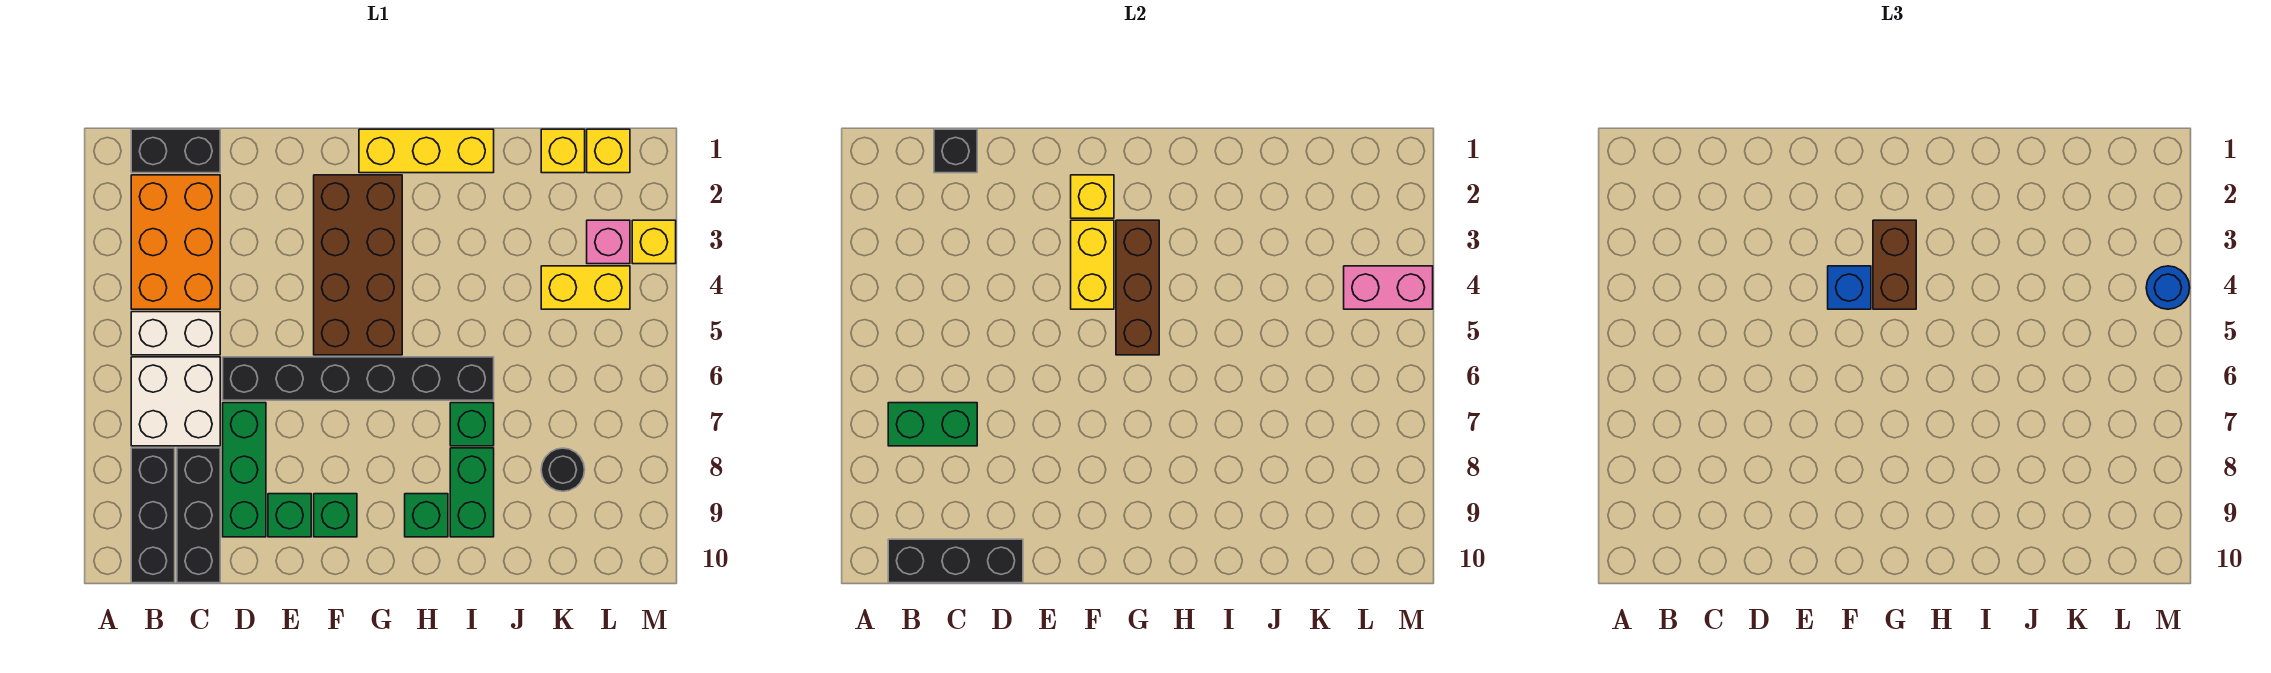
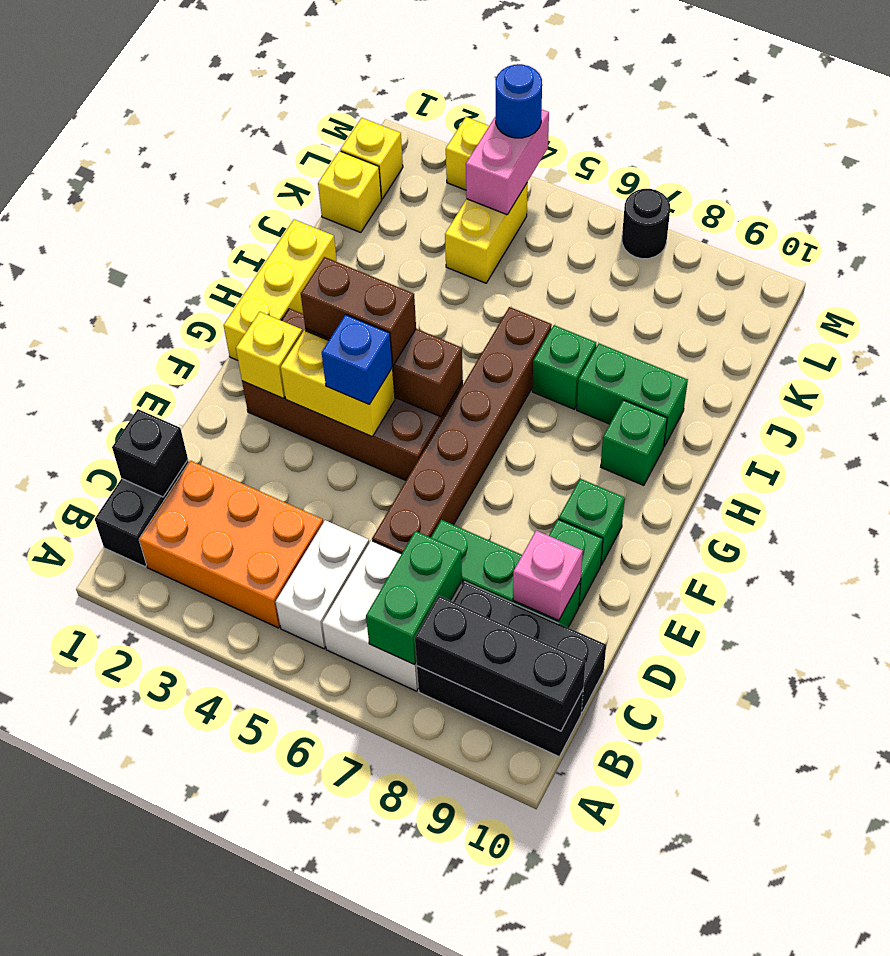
black 1x3 brick [888,539,1023,583] -> black 1x3 brick turned to [415,596,586,731]
black 1x6 brick [223,357,494,400] -> brown 1x6 brick [372,307,552,554]
black 1x1 round brick [541,448,585,491] -> black 1x1 round brick moved to [622,189,670,259]
pink 1x1 brick [587,220,630,264] -> pink 1x1 brick moved to [513,531,583,621]

